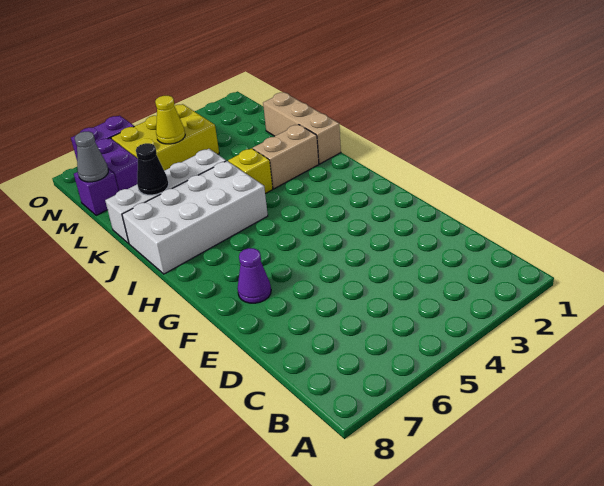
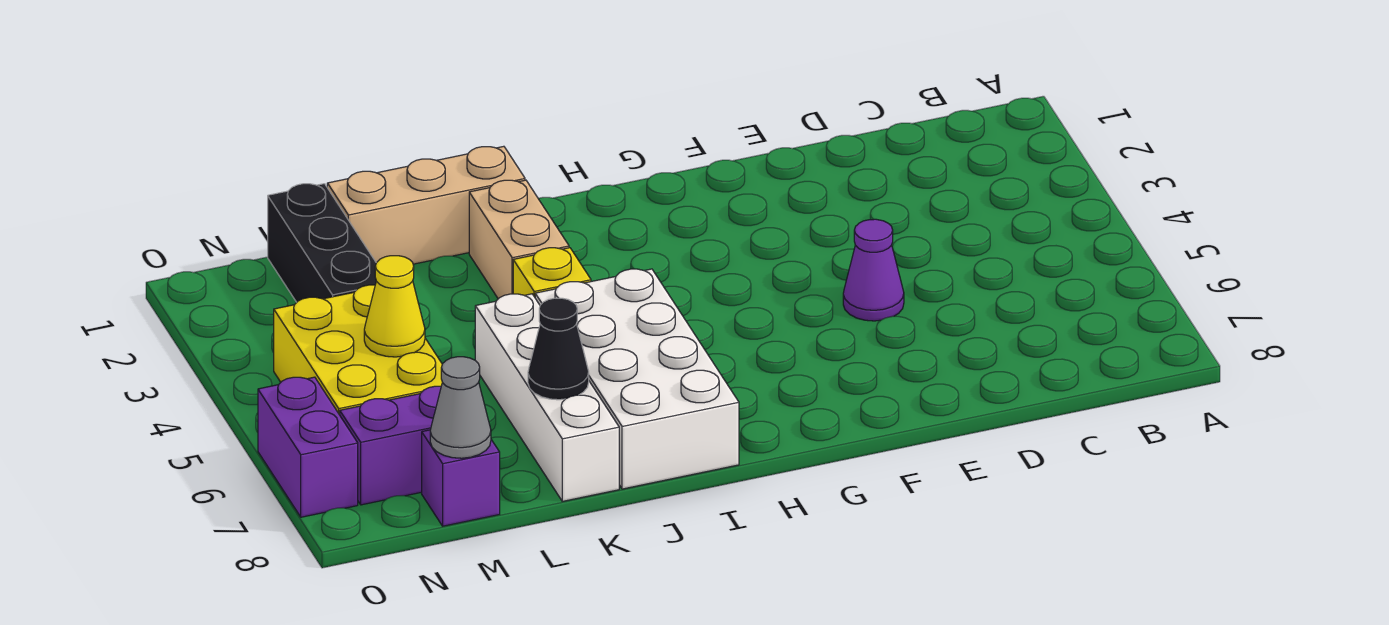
purple 1x1 cone [238,248,271,303] -> purple 1x1 cone moved to [843,219,904,321]
none -> black 1x3 brick [268,184,376,302]

